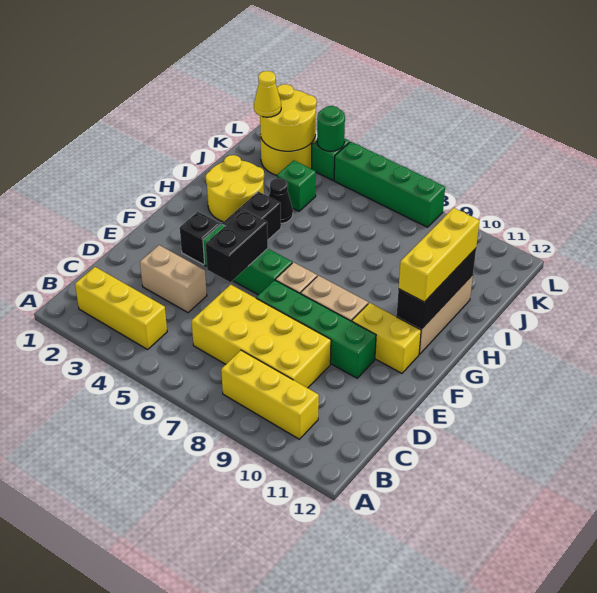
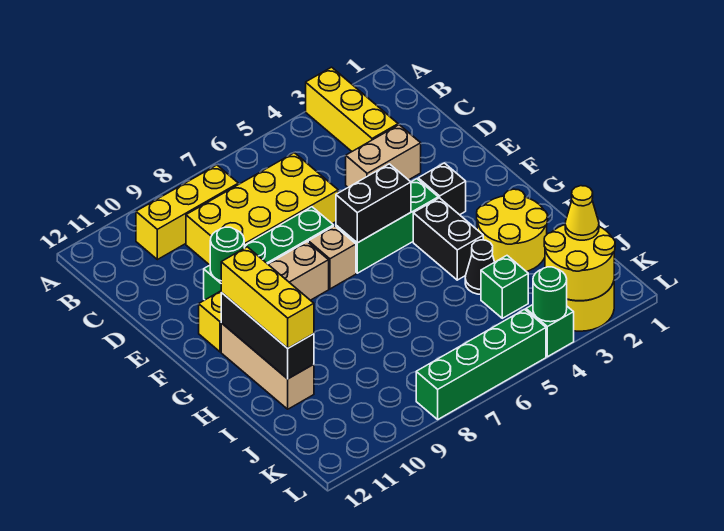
yellow 1x3 brick [75,267,167,349] -> yellow 1x3 brick turned to [306,67,398,151]
black 1x2 brick [206,210,268,282] -> black 1x2 brick turned to [336,164,411,243]
none -> green 1x1 round brick [210,227,244,281]

